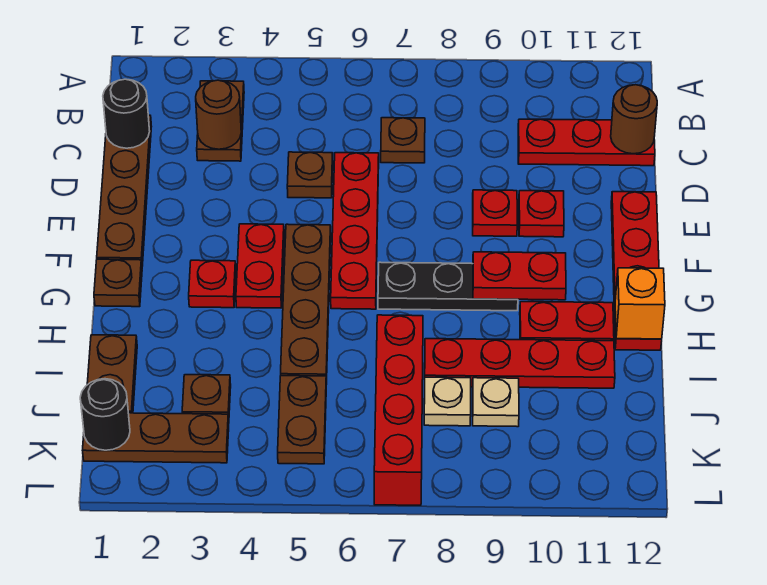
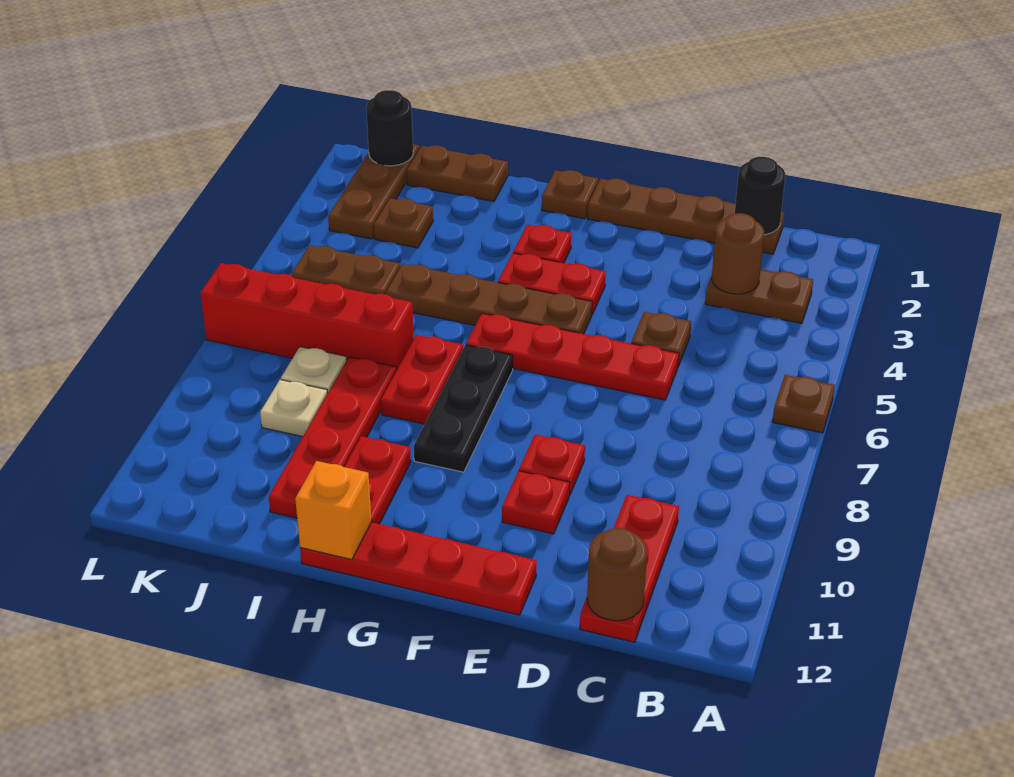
brown 1x1 plate [381,118,425,163] -> brown 1x1 plate moved to [773,375,835,433]
red 1x2 plate [473,252,566,300] -> red 1x2 plate moved to [381,335,463,424]

